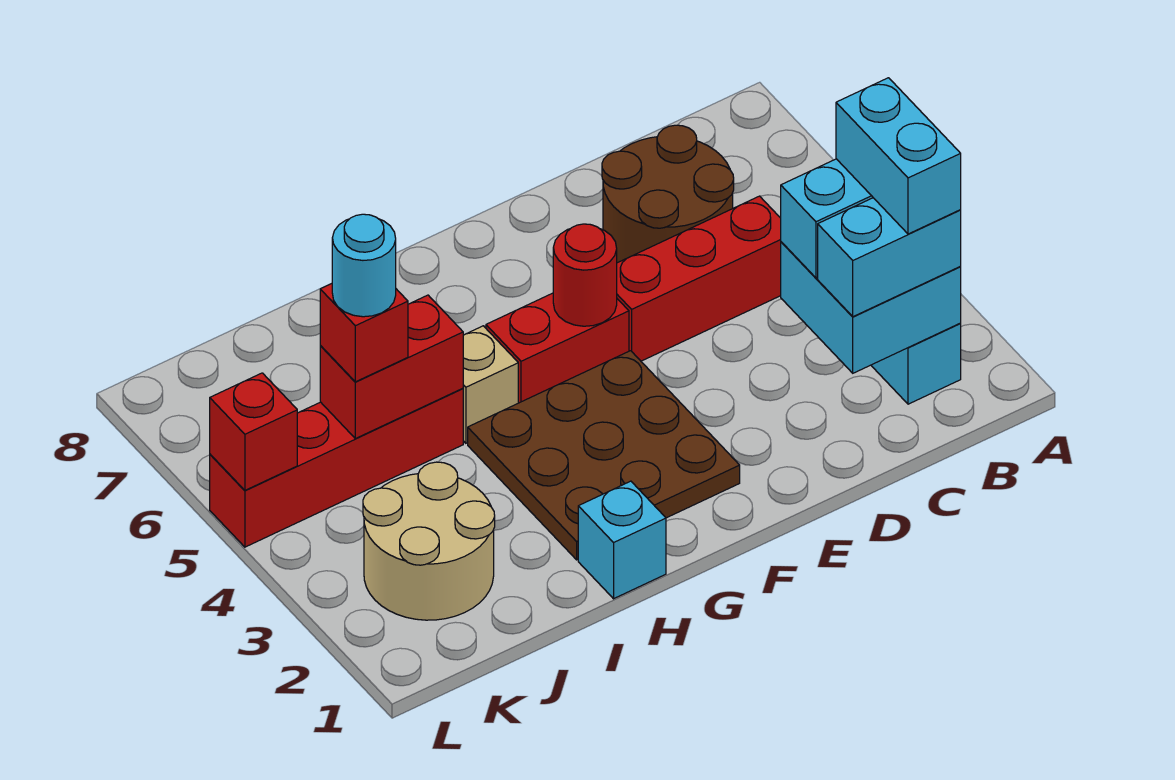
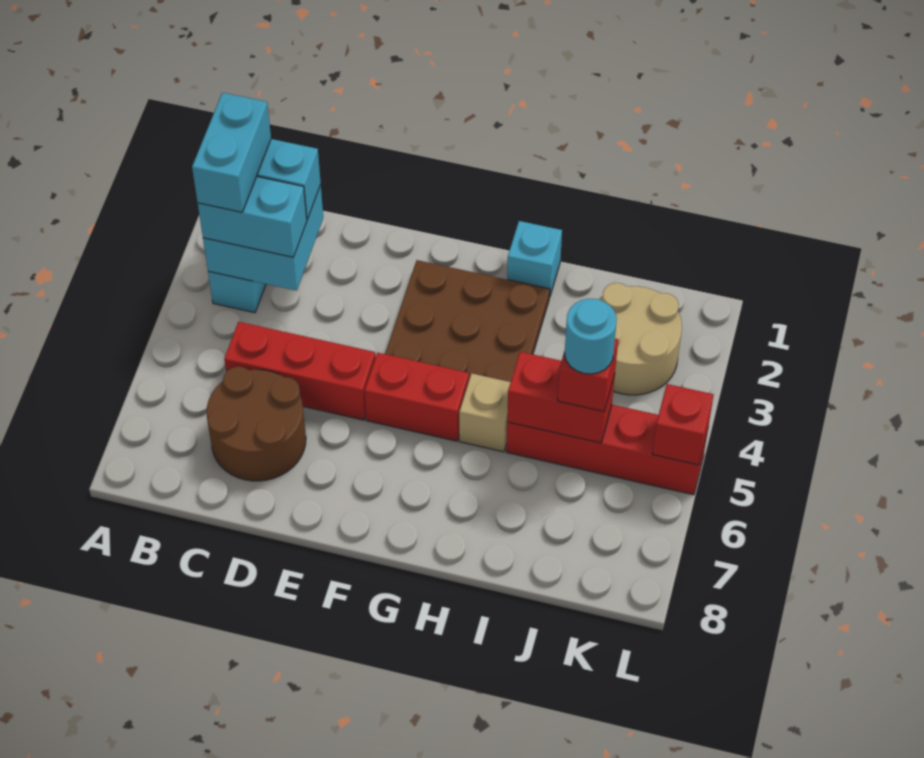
red 1x1 round brick [553,224,617,326] -> none

